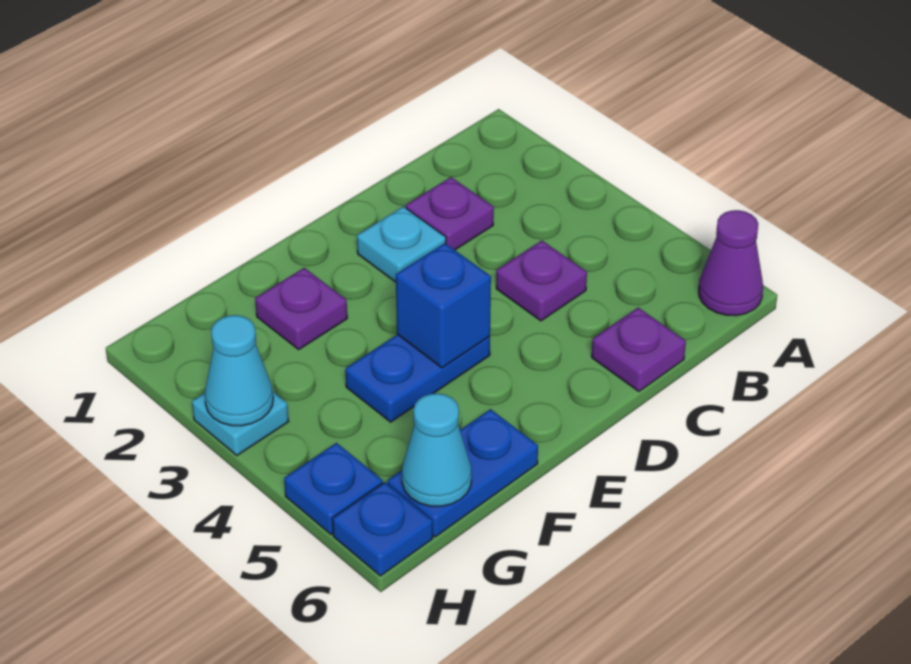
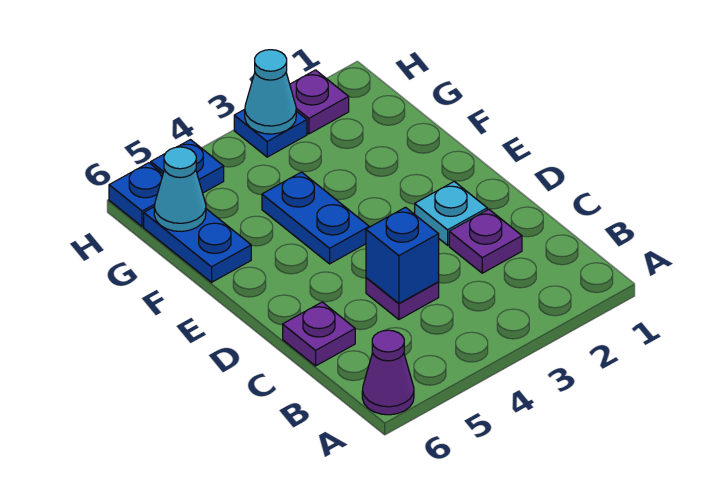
blue 1x1 brick [396,243,491,368] -> blue 1x1 brick moved to [366,207,439,303]
purple 1x1 plate [255,268,347,349] -> purple 1x1 plate moved to [290,70,349,134]
cyan 1x1 plate [192,392,289,455] -> blue 1x1 plate [234,109,307,157]

